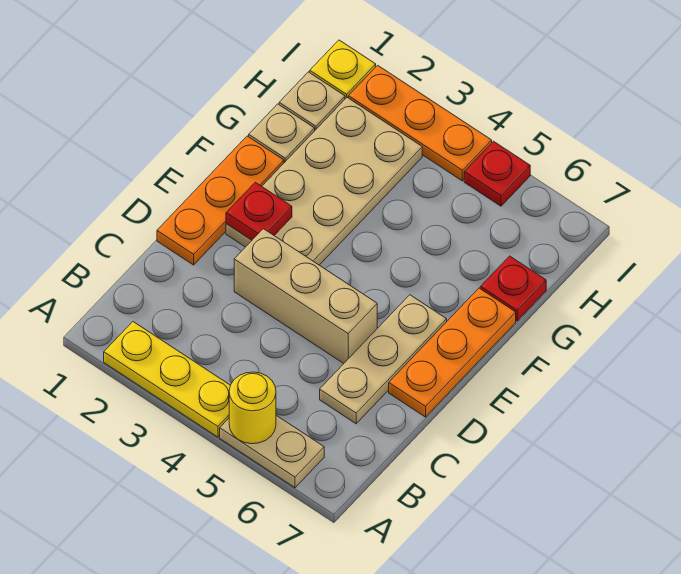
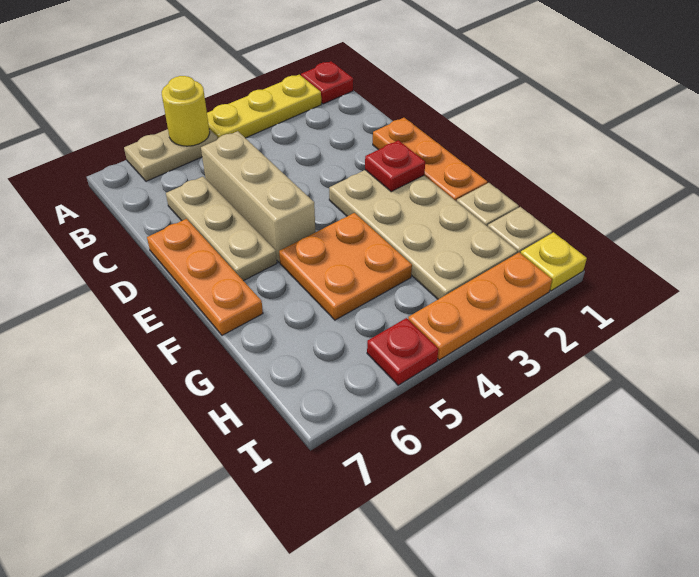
tan 1x3 brick [234,229,377,363] -> tan 1x3 brick turned to [201,131,315,262]
none -> orange 2x2 plate [279,213,412,320]
red 1x1 plate [480,256,546,321] -> red 1x1 plate moved to [301,61,353,104]

